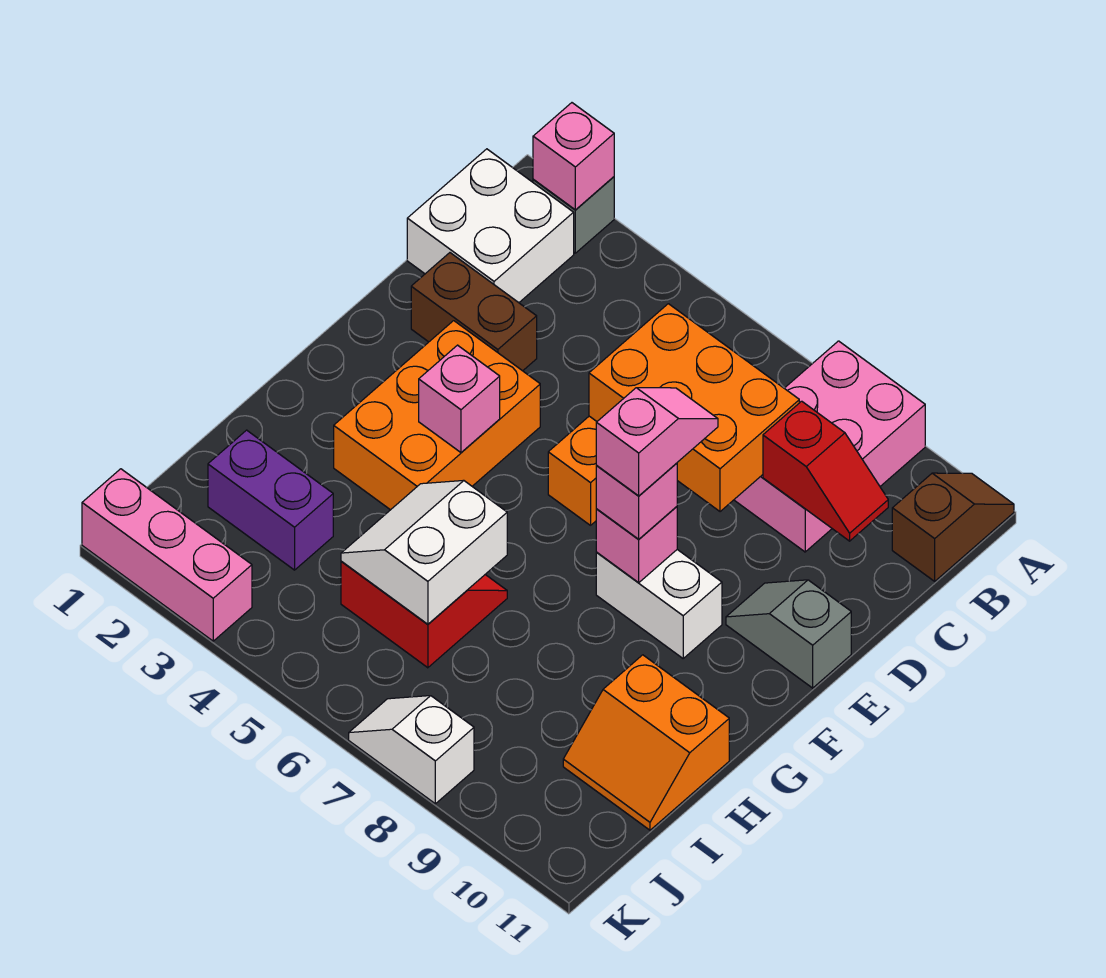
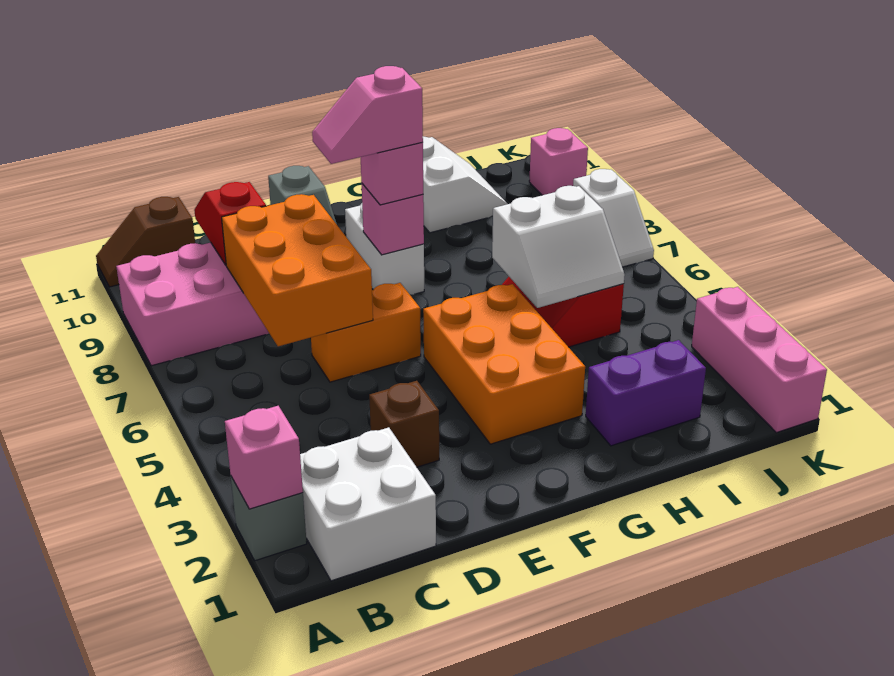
brown 1x2 brick [411,253,537,371] -> brown 1x1 brick [369,381,439,467]
orange 2x3 brick [334,321,540,510] -> orange 2x3 brick turned to [423,284,585,444]
pink 1x1 brick [419,345,500,452] -> pink 1x1 brick moved to [529,128,588,195]
orange 2x2 slope [563,655,729,830] -> white 2x2 slope [423,137,507,233]
purple 1x2 brick [208,430,333,570] -> purple 1x2 brick turned to [586,340,706,446]

